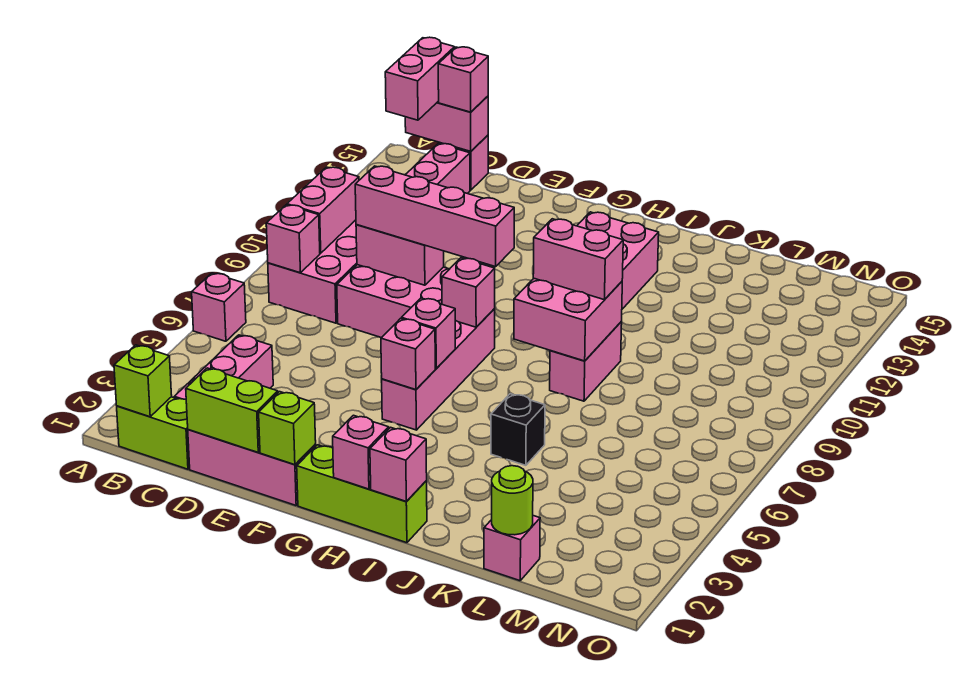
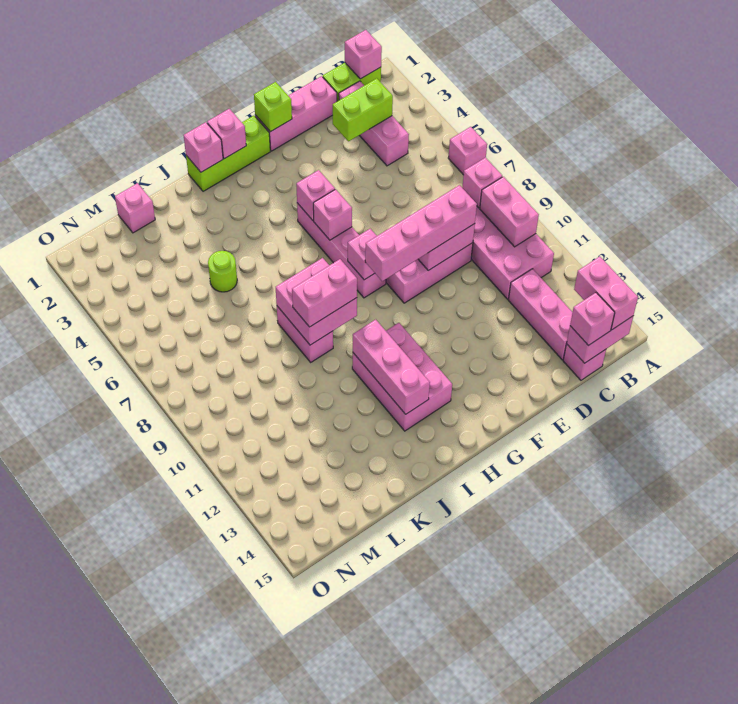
lime 1x1 brick [114,345,172,417] -> pink 1x1 brick [345,30,382,79]
lime 1x2 brick [186,368,278,452] -> lime 1x2 brick moved to [333,78,393,141]
none -> pink 1x3 brick [353,320,430,414]
black 1x1 brick [491,394,545,465] -> none
lime 1x1 round brick [492,466,533,535] -> lime 1x1 round brick moved to [208,251,237,292]

